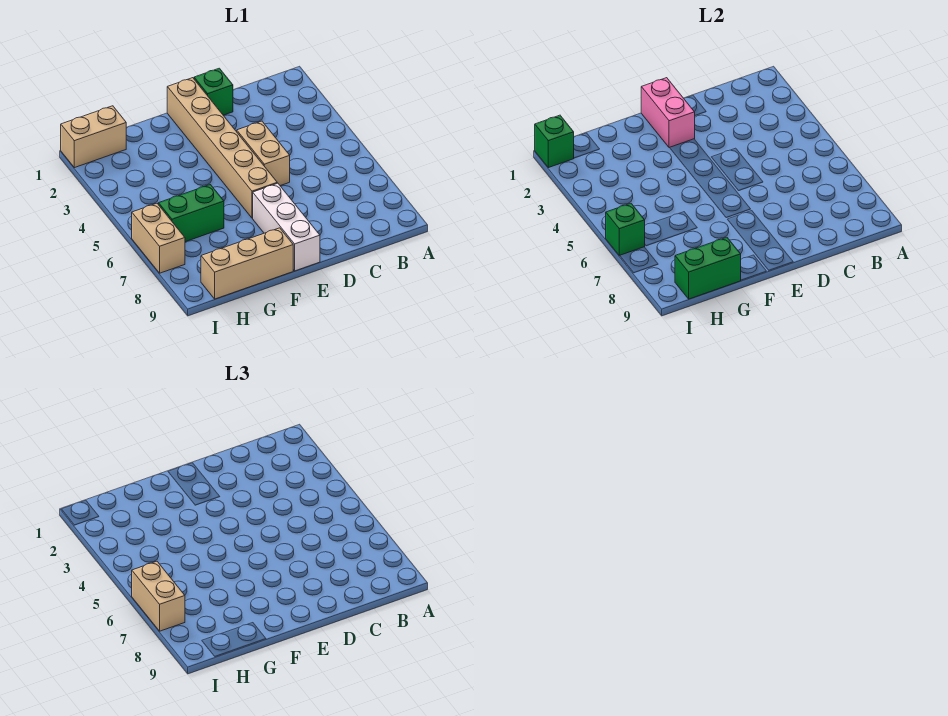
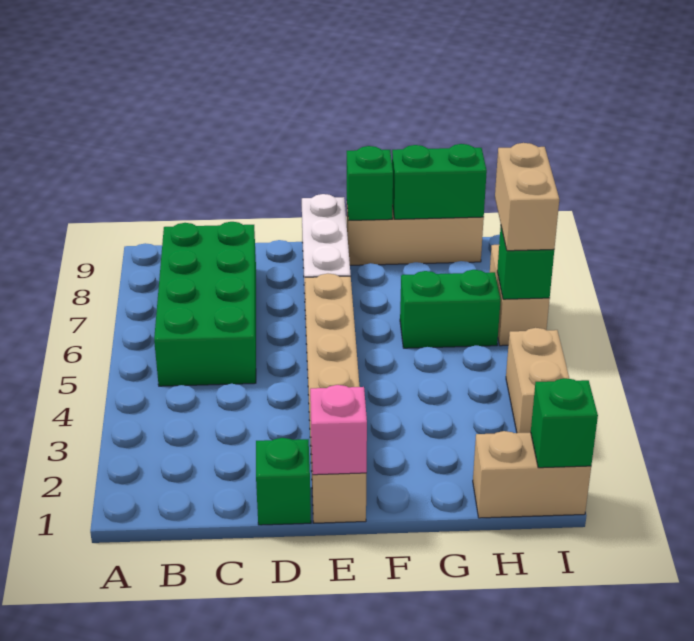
none -> green 2x4 brick [154,222,256,386]
tan 1x2 brick [237,121,290,186] -> tan 1x2 brick moved to [506,328,569,433]
pink 1x2 brick [641,78,695,148] -> pink 1x1 brick [310,385,367,475]
none -> green 1x1 brick [347,146,393,221]

